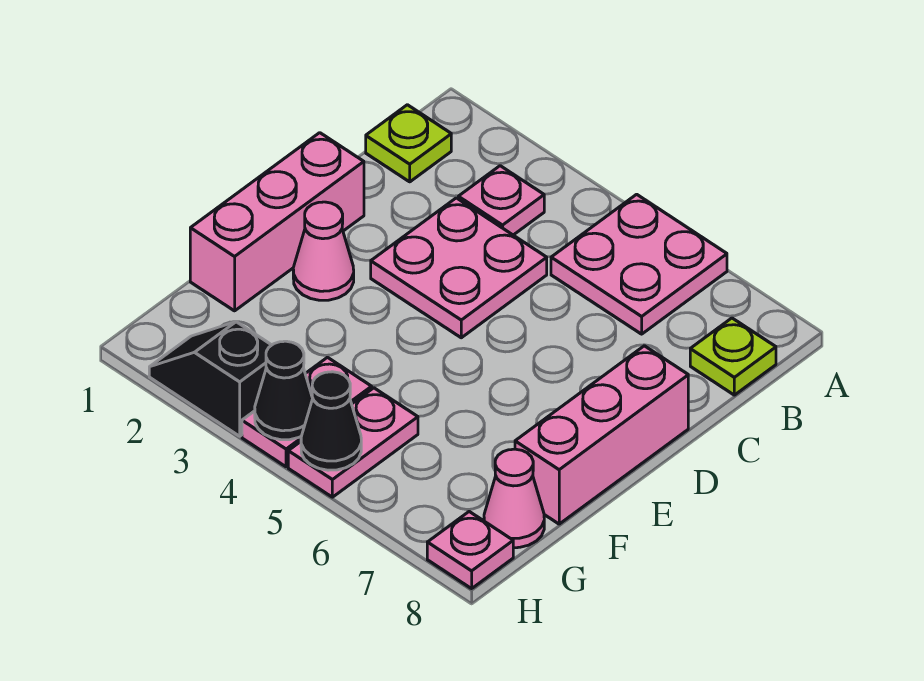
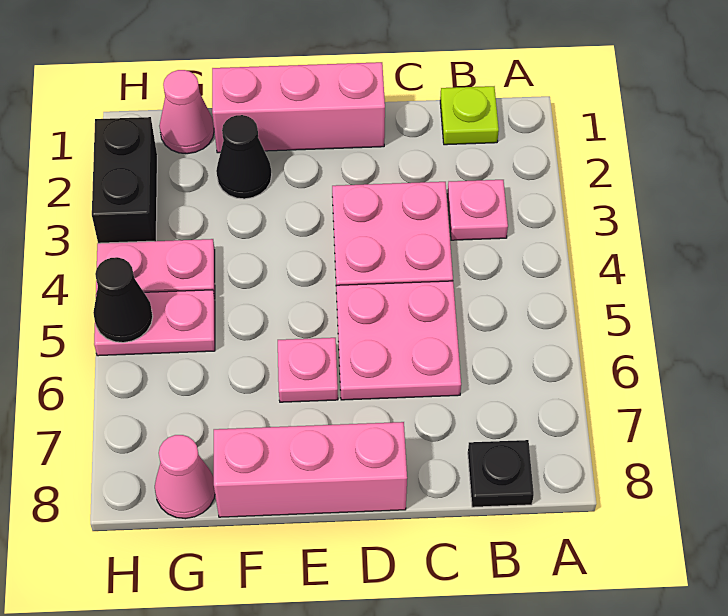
pink 2x2 plate [551,194,727,334] -> pink 2x2 plate moved to [336,281,461,400]
lime 1x1 plate [690,318,776,395] -> black 1x1 plate [468,440,534,507]
pink 1x1 cone [293,202,354,300] -> pink 1x1 cone moved to [159,70,214,154]
black 1x2 slope [149,322,271,436] -> black 1x2 brick [92,117,157,243]
black 1x1 cone [255,341,313,440] -> black 1x1 cone moved to [216,115,272,199]
pink 1x1 plate [427,512,513,589] -> pink 1x1 plate moved to [278,338,338,402]

